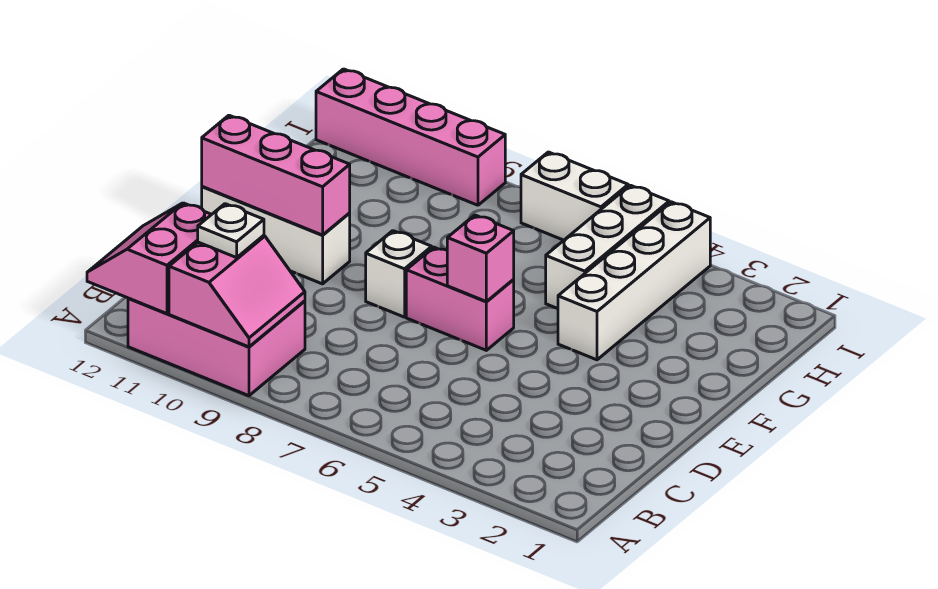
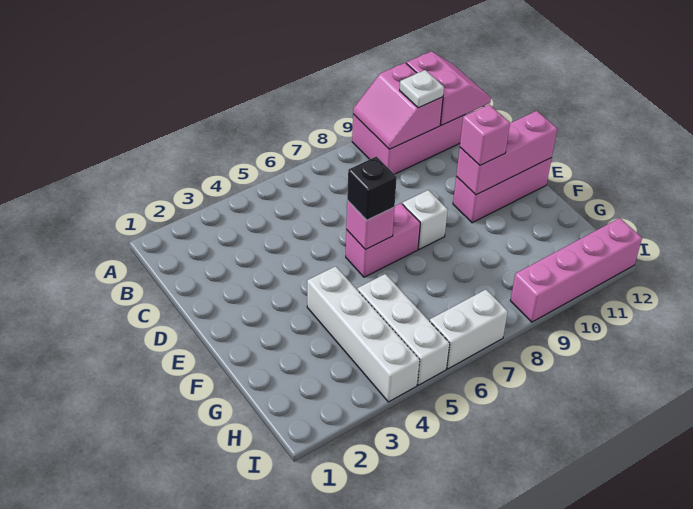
none -> black 1x1 brick [347,157,397,220]
white 1x3 brick [202,187,350,284] -> pink 1x3 brick [453,158,552,223]
none -> pink 1x1 brick [460,105,510,165]

